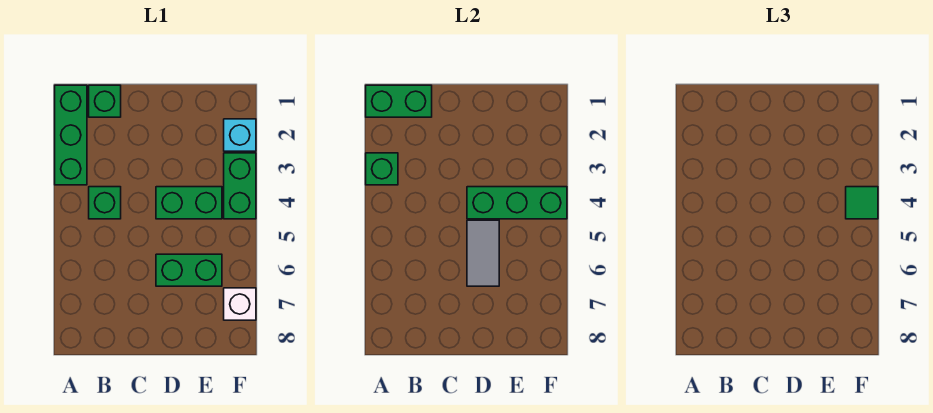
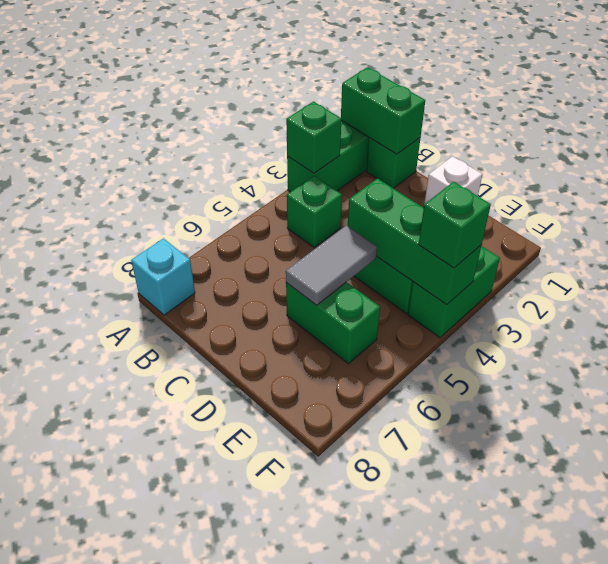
cyan 1x1 brick [224,119,256,151] -> cyan 1x1 brick moved to [131,238,195,315]
green 1x1 tile [846,187,878,219] -> green 1x1 brick [418,182,491,268]
white 1x1 brick [224,288,256,320] -> white 1x1 brick moved to [424,156,482,204]

